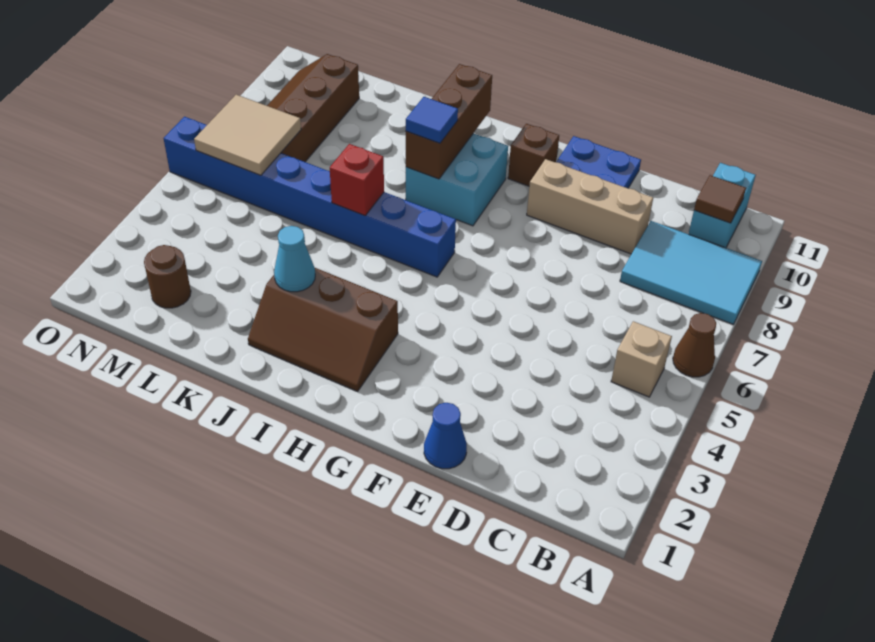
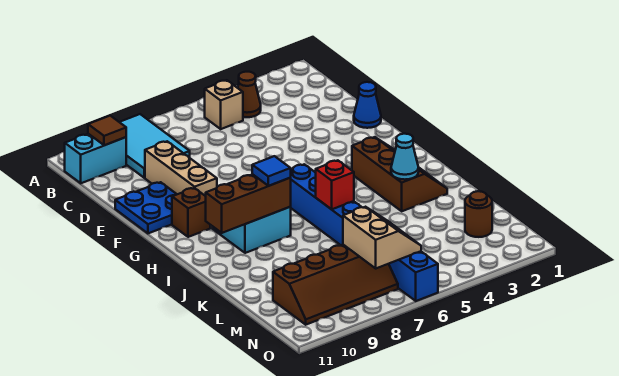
brown 1x1 cone [673,313,716,377] -> brown 1x1 cone moved to [238,72,261,117]
tan 2x2 tile [194,95,301,175] -> tan 2x2 slope [343,207,421,268]

